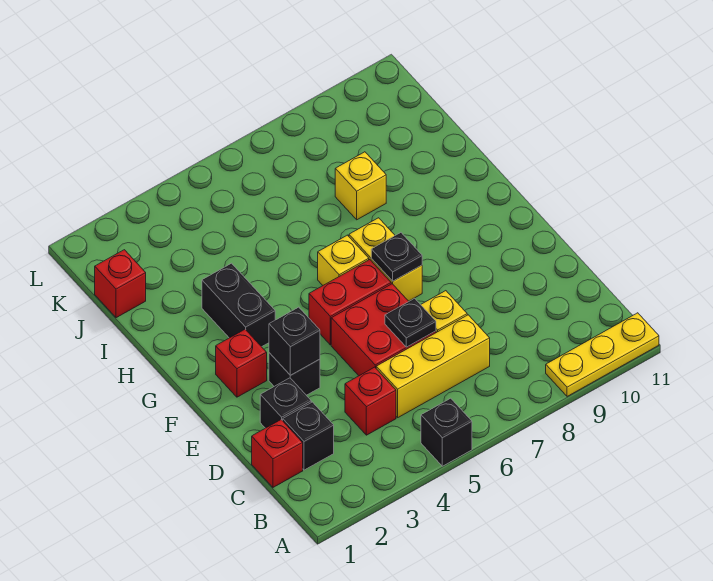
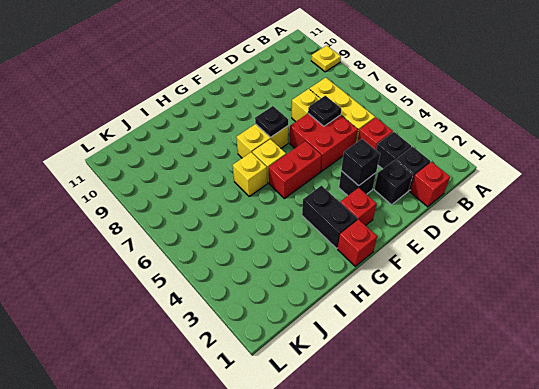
black 1x1 brick [421,398,472,466] -> black 1x1 brick moved to [376,132,411,169]
yellow 1x3 plate [546,313,659,396] -> yellow 1x1 plate [311,45,341,72]
red 1x2 brick [309,260,391,345] -> red 1x2 brick turned to [269,141,322,199]
black 1x2 brick [202,263,275,347] -> black 1x2 brick turned to [302,186,358,248]
yellow 1x1 brick [335,152,386,220] -> yellow 1x1 brick moved to [233,152,267,196]
red 1x1 brick [95,250,146,318] -> red 1x1 brick moved to [338,219,377,266]

